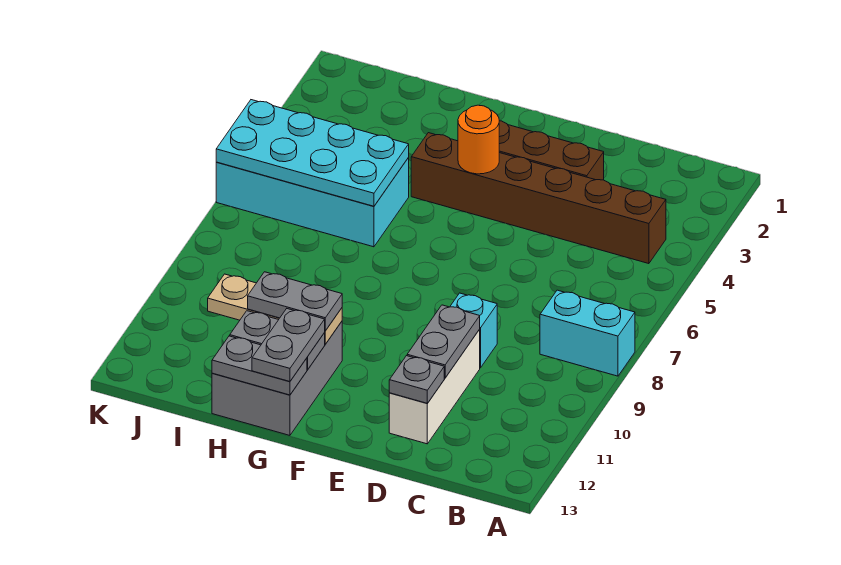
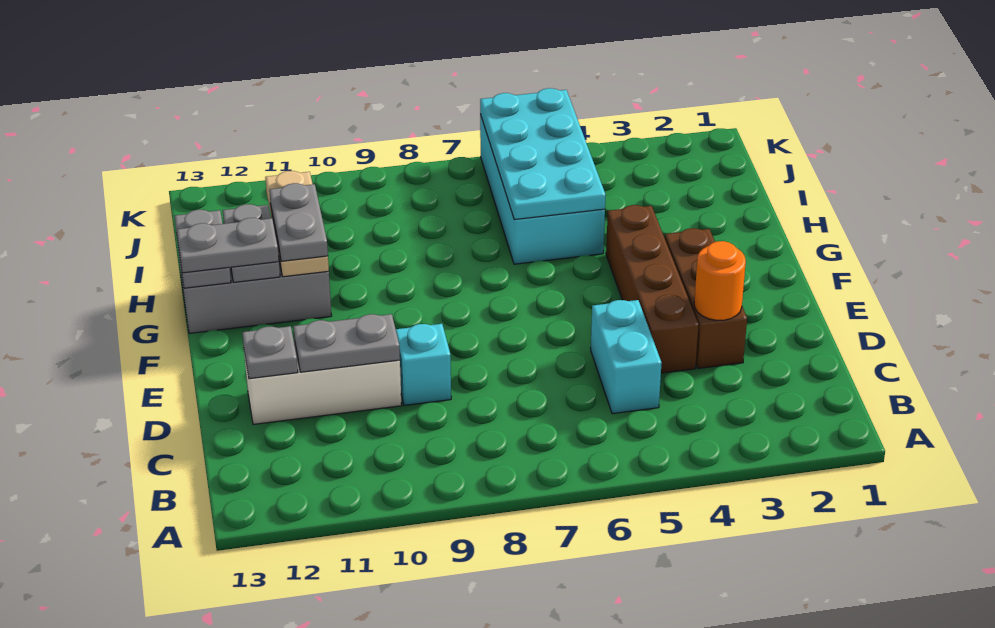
cyan 1x2 brick [540,290,635,376] -> cyan 1x2 brick moved to [591,300,662,414]
brown 1x6 brick [411,133,666,264] -> brown 1x4 brick [606,205,698,373]
orange 1x1 round brick [458,105,499,174] -> orange 1x1 round brick moved to [694,241,746,320]

